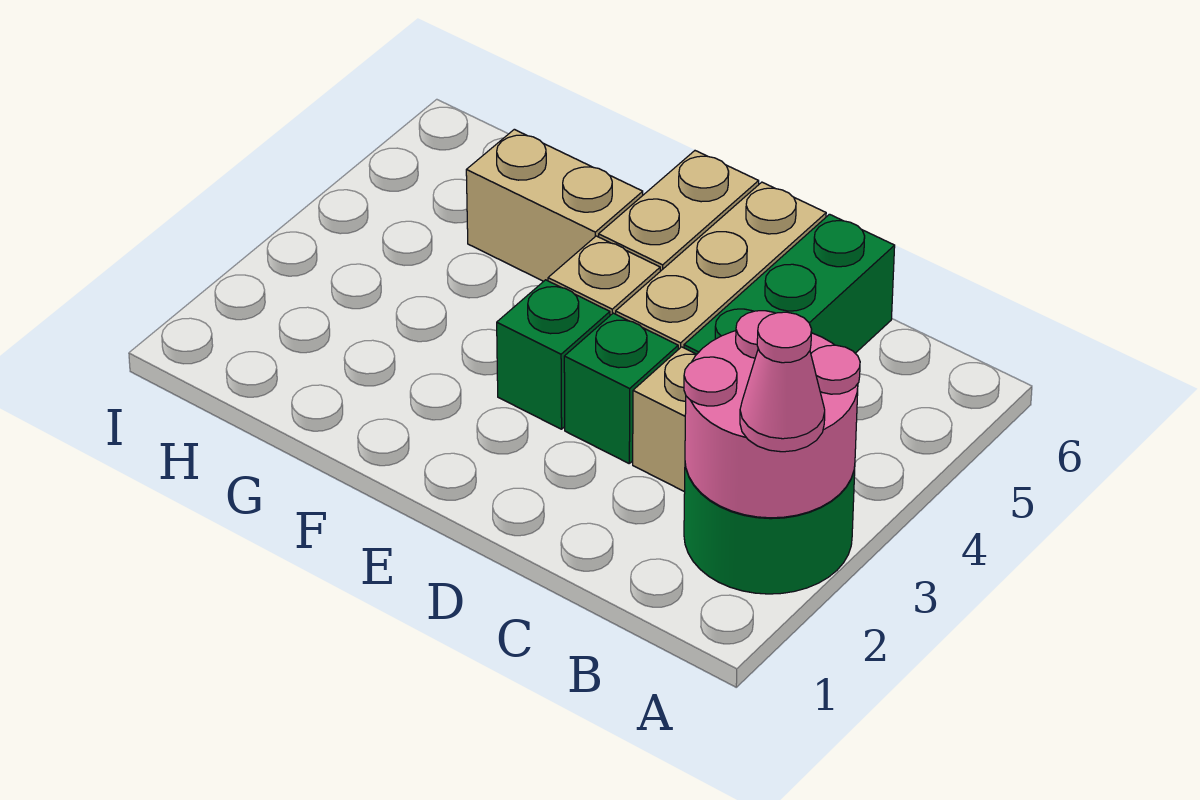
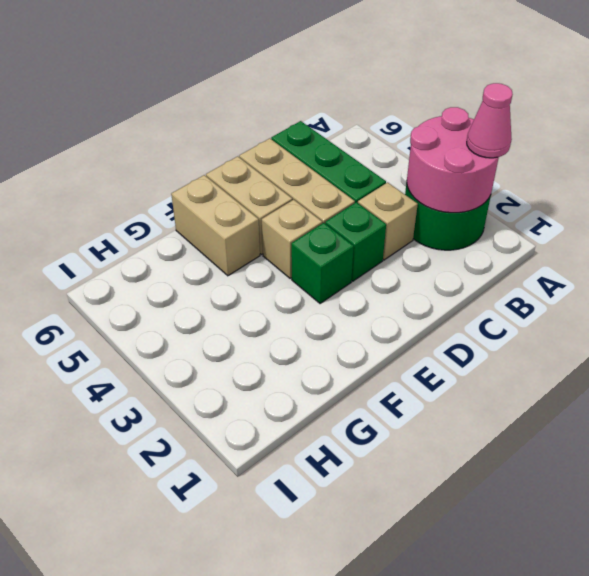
tan 1x2 brick [466,129,643,281] -> tan 1x2 brick turned to [171,175,260,276]

